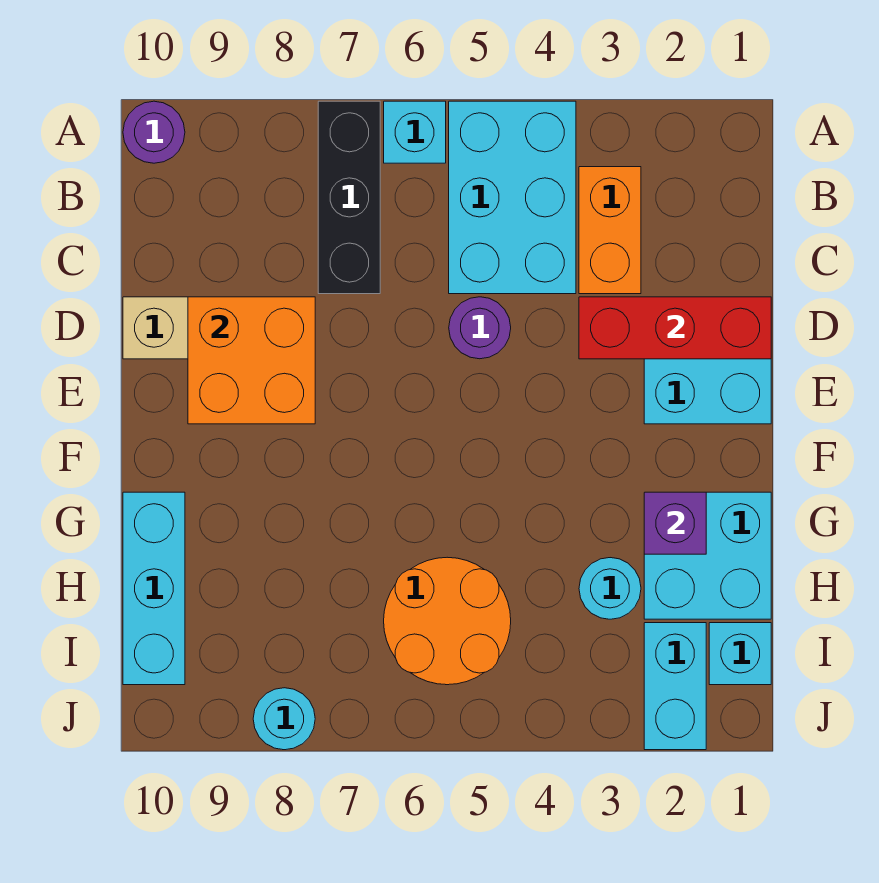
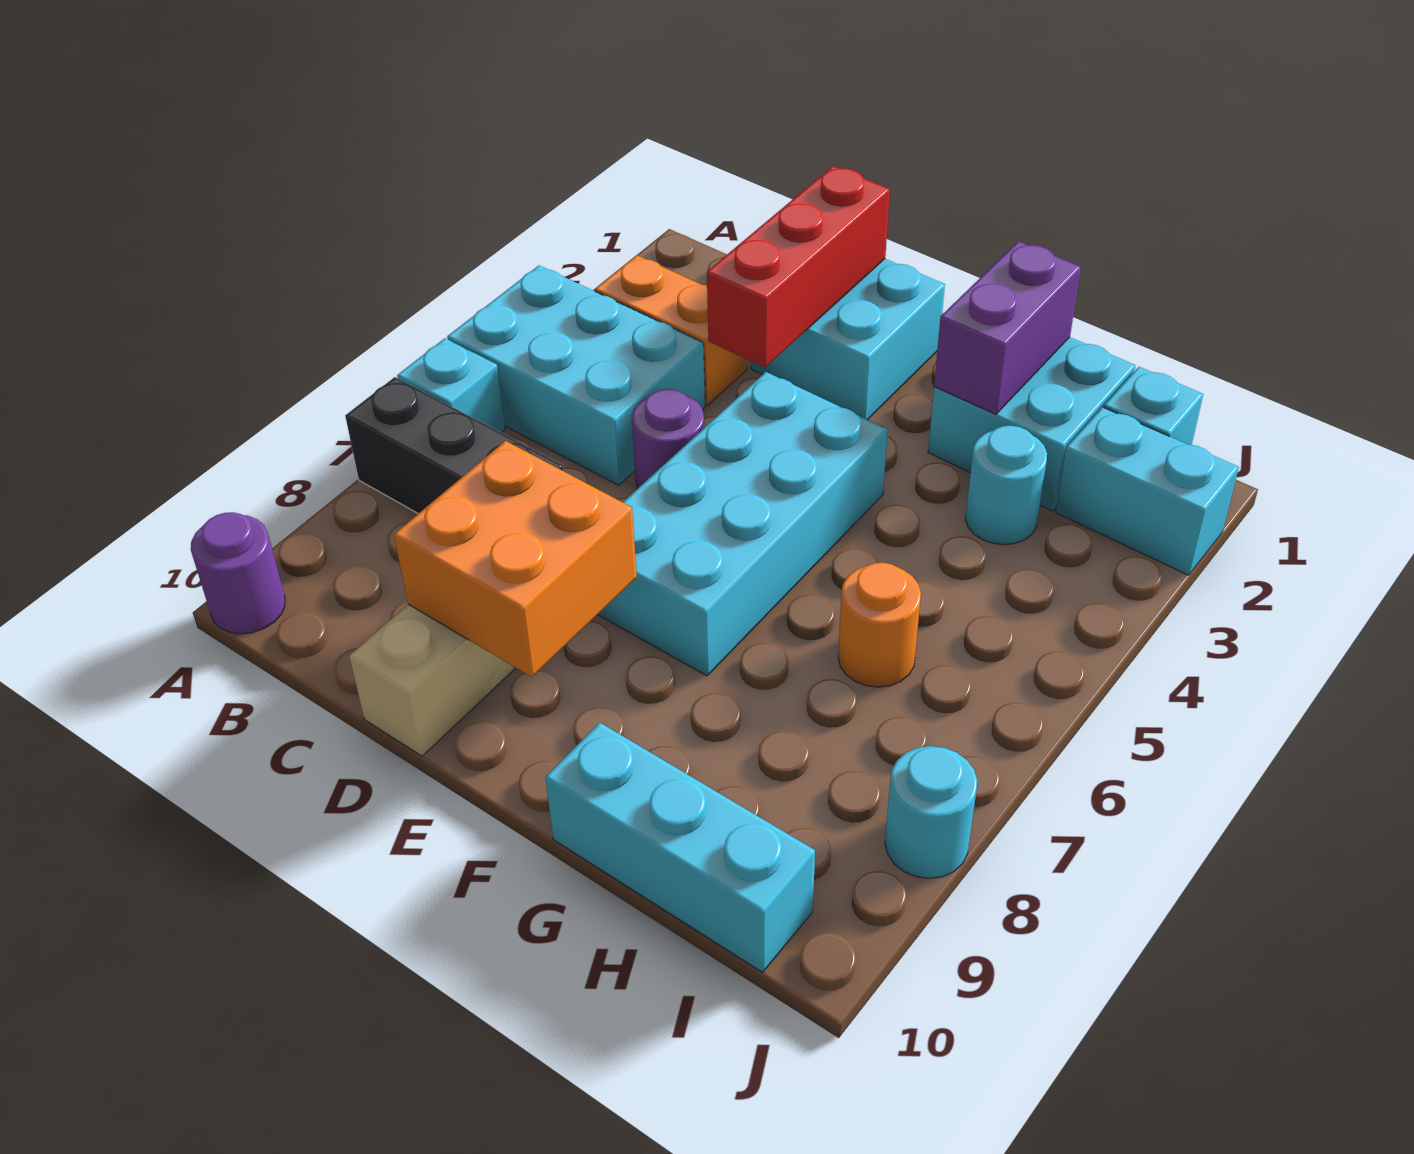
none -> cyan 2x4 brick [598,372,888,676]
purple 1x1 brick [644,492,706,554] -> purple 1x2 brick [934,241,1081,414]
orange 2x2 round brick [384,557,511,685] -> orange 1x1 round brick [838,563,921,687]

